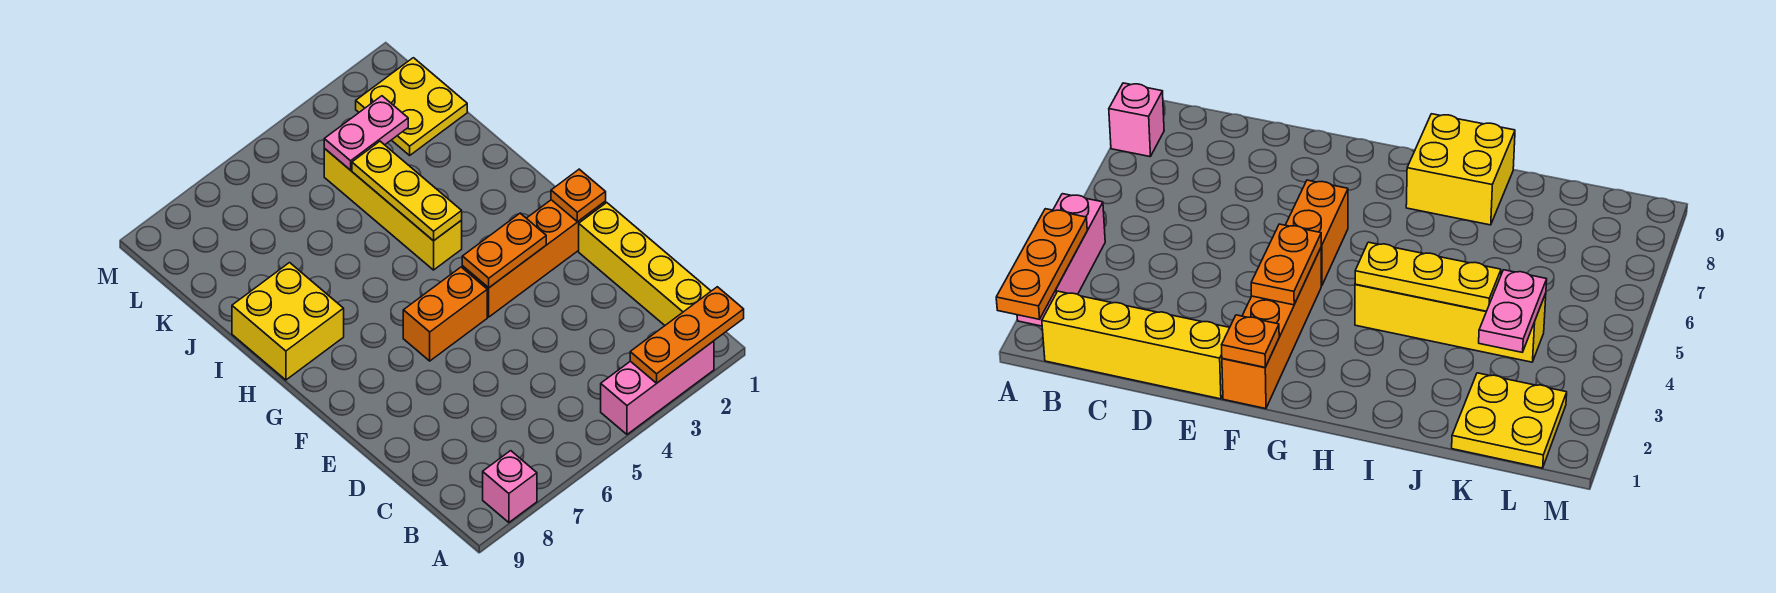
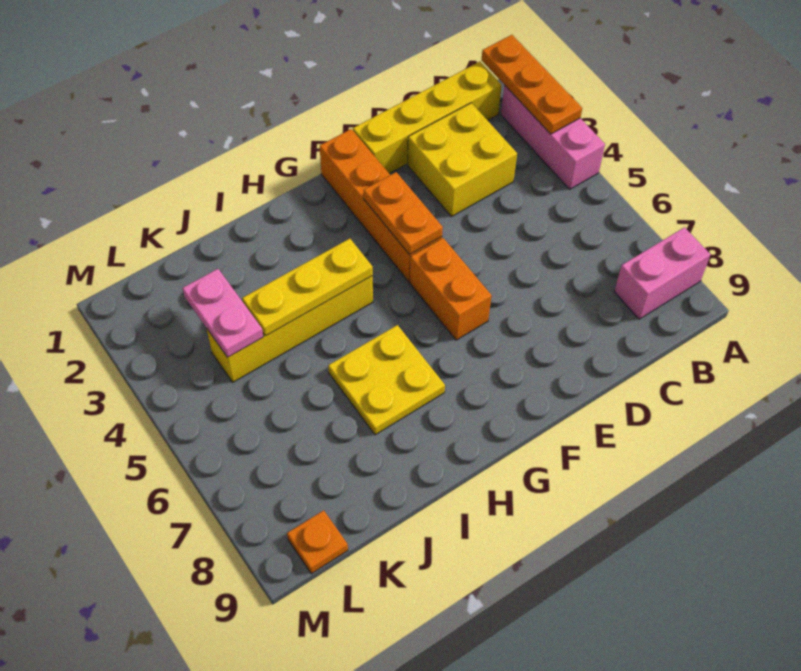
pink 1x1 brick [483,451,537,522] -> pink 1x2 brick [614,227,710,319]
orange 1x1 plate [551,169,606,222] -> orange 1x1 plate moved to [287,510,348,574]
yellow 2x2 brick [232,263,344,380] -> yellow 2x2 brick moved to [408,103,517,217]
yellow 2x2 plate [356,58,467,155] -> yellow 2x2 plate moved to [328,325,445,435]

